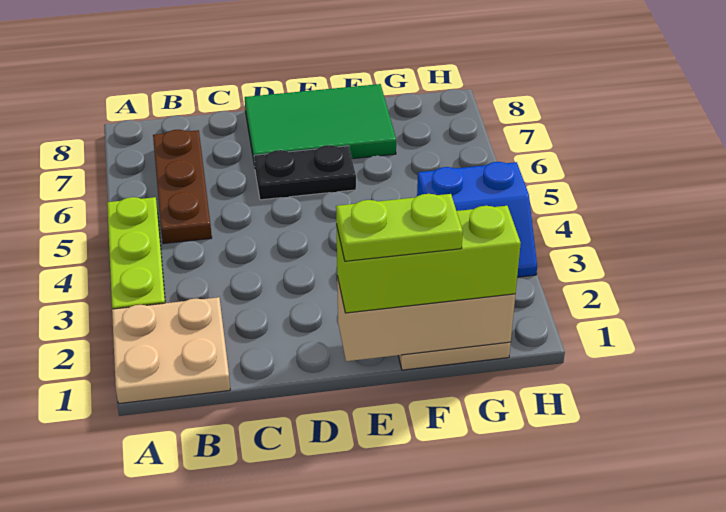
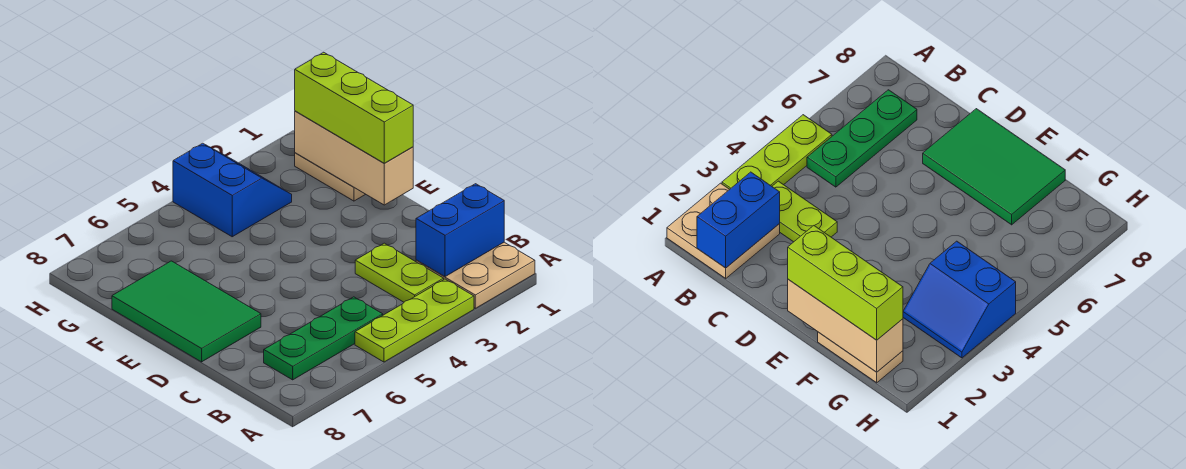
none -> blue 1x2 brick [416,184,504,277]
brown 1x3 plate [153,130,212,244] -> green 1x3 plate [264,297,383,380]
black 1x2 plate [254,145,356,200] -> none
lime 1x2 plate [336,194,463,261] -> lime 1x2 plate moved to [355,243,444,302]

